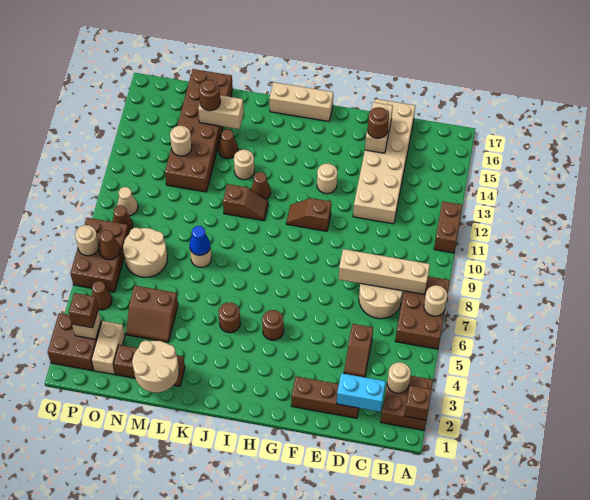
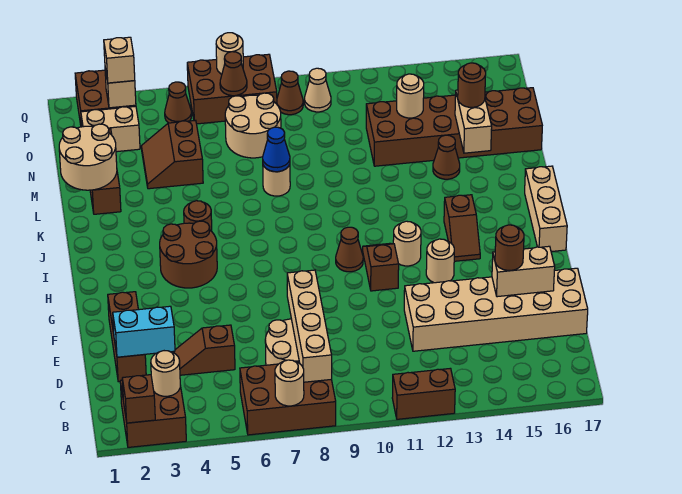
cyan 1x2 brick [337,373,386,412] -> cyan 1x2 brick turned to [113,306,175,357]
brown 1x1 round brick [262,310,284,340] -> brown 2x2 round brick [160,221,217,288]
brown 1x2 slope [223,184,268,221] -> brown 1x2 slope moved to [444,195,480,261]
brown 1x1 cone [251,172,271,199] -> brown 1x1 cone moved to [336,227,363,272]
tan 1x1 round brick [234,150,254,180] -> tan 1x1 round brick moved to [393,221,421,266]
brown 1x1 brick [69,293,98,328] -> tan 1x1 brick [104,37,135,83]

